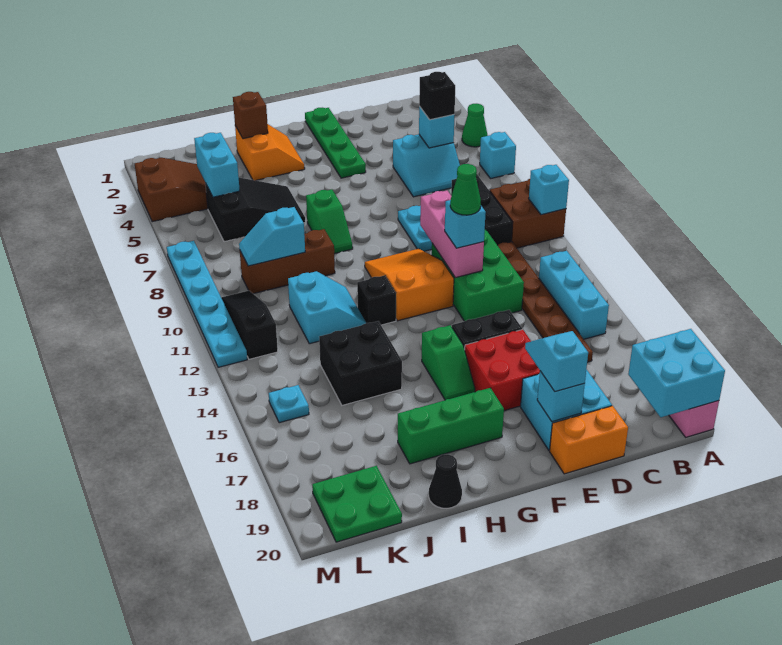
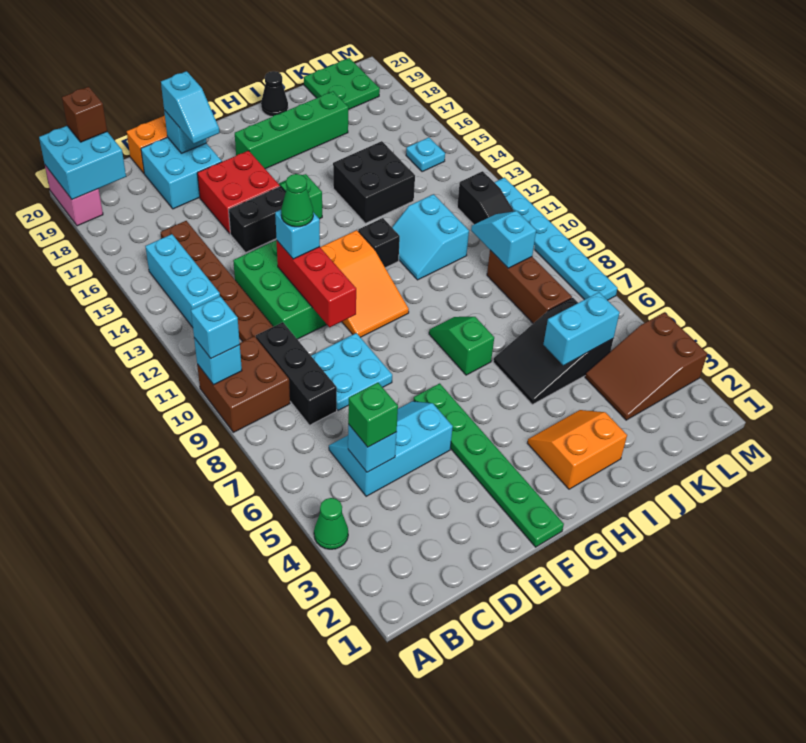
cyan 1x1 brick [480,132,516,179] -> cyan 1x1 brick moved to [191,296,240,359]
cyan 2x2 slope [393,134,460,197] -> cyan 2x3 slope [329,401,453,496]
black 1x1 brick [419,72,455,120] -> green 1x1 brick [348,382,398,447]
pink 1x3 brick [420,191,484,278] -> red 1x3 brick [277,241,356,327]
green 1x4 plate [305,108,366,178] -> green 1x6 plate [414,383,564,547]
green 1x3 brick [398,388,504,464] -> green 1x4 brick [235,91,348,169]
orange 2x2 slope [235,125,305,181] -> orange 2x2 slope turned to [527,410,627,489]
brown 1x1 brick [233,92,268,139] -> brown 1x1 brick moved to [62,87,107,142]
brown 1x3 brick [240,229,335,294] -> brown 1x3 brick turned to [487,250,572,323]
cyan 1x2 slope [239,207,305,266] -> cyan 1x2 slope turned to [471,211,536,268]
cyan 1x2 brick [194,133,240,197] -> cyan 1x2 brick turned to [543,292,620,365]

